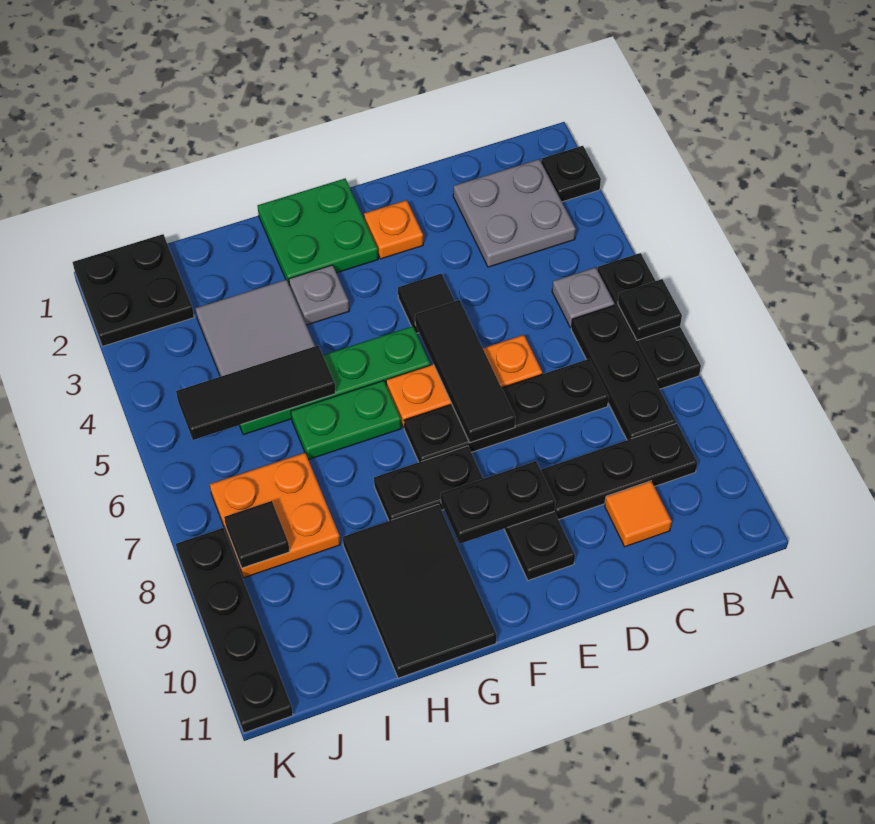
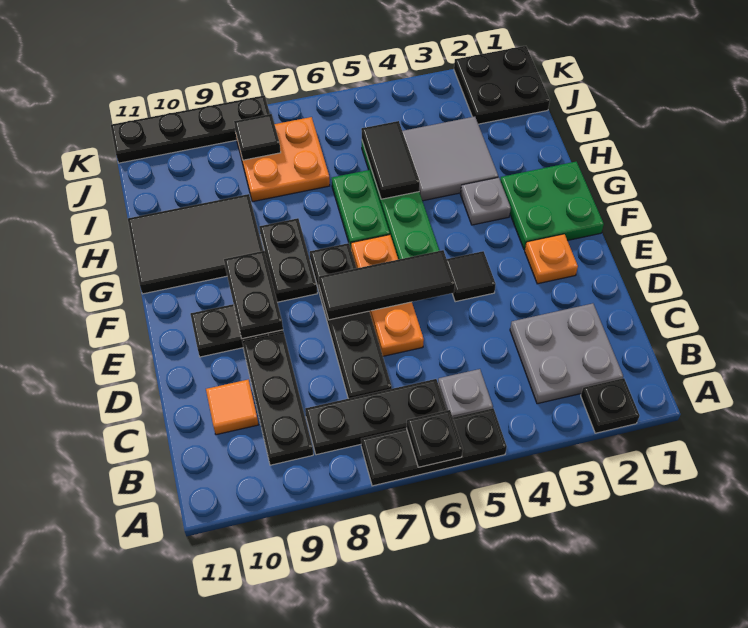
black 1x3 tile [176,346,336,440] -> black 1x2 tile [361,121,420,199]

